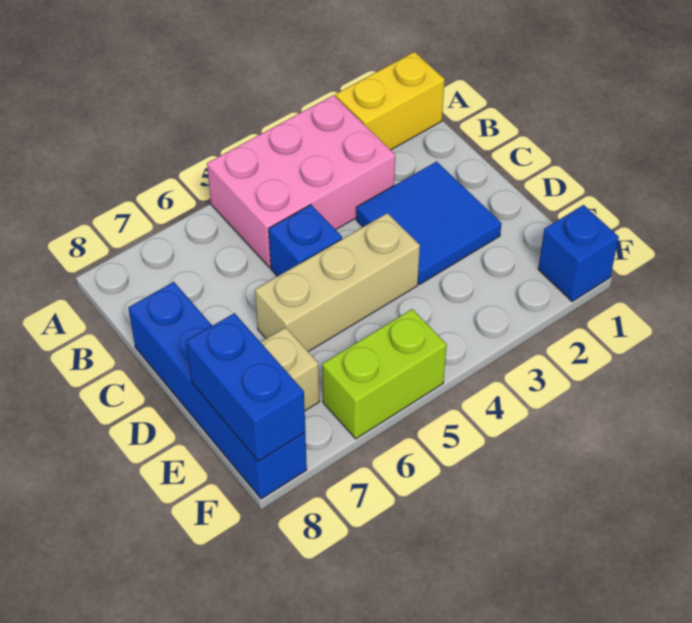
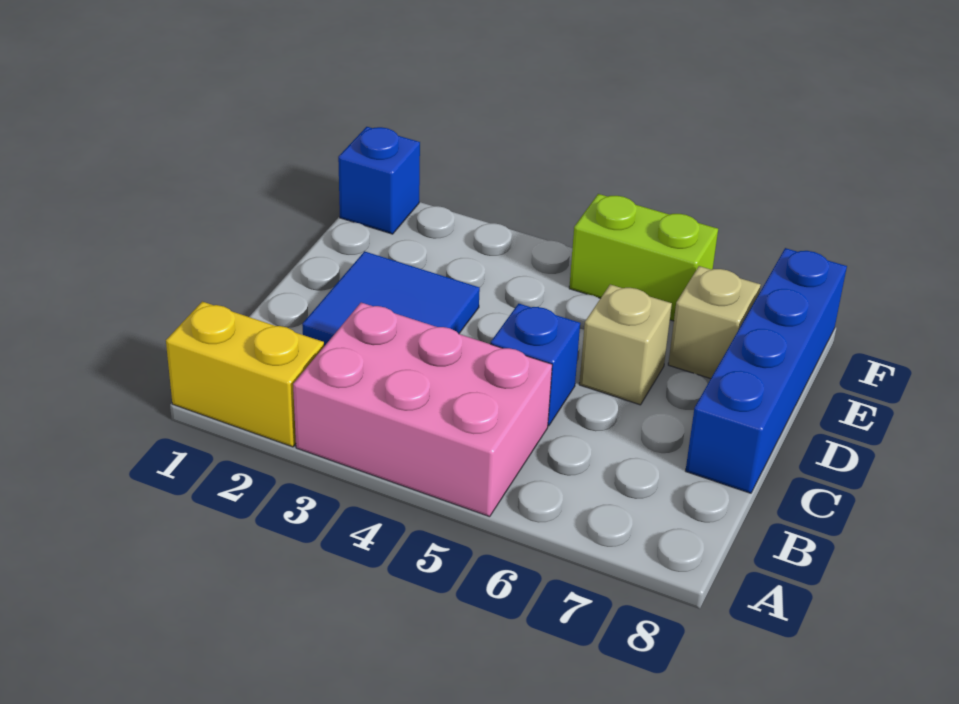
tan 1x3 brick [255,213,420,352] -> tan 1x1 brick [579,284,672,405]
blue 1x2 brick [186,313,305,461] -> none

